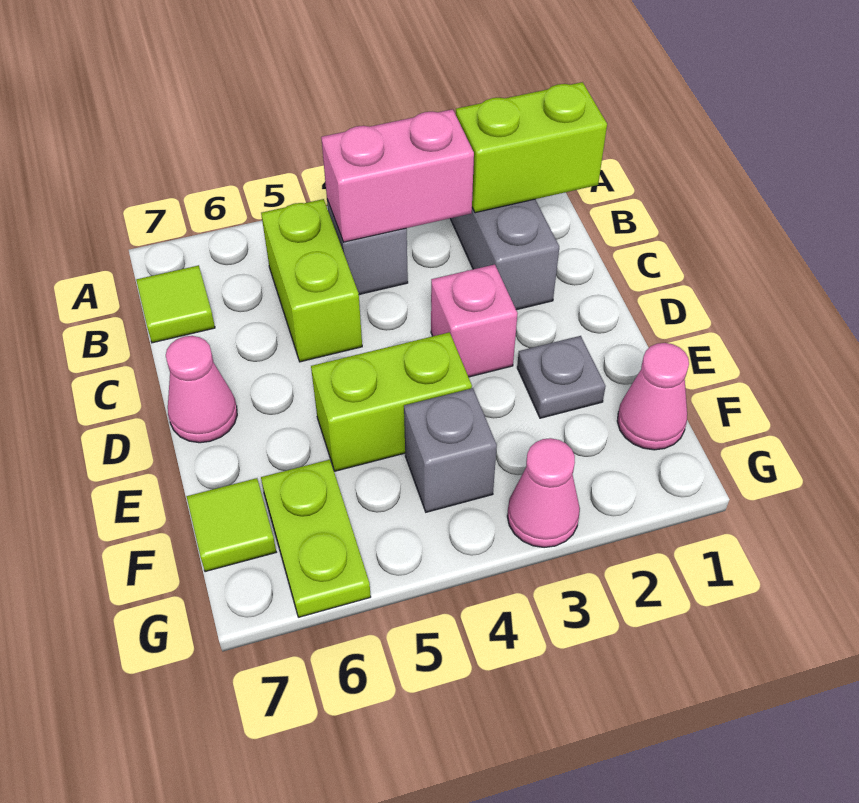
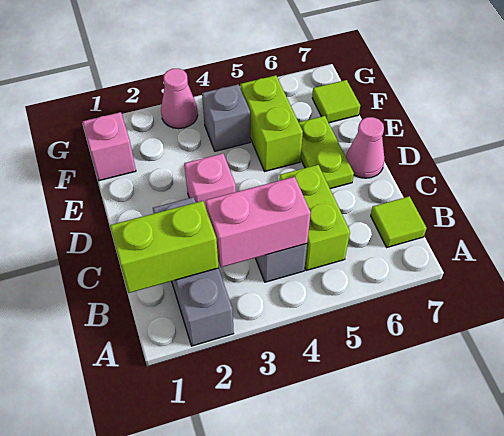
grey 1x1 plate [517,336,606,418] -> none
lime 1x2 brick [311,332,472,471] -> lime 1x2 brick turned to [240,75,303,171]
pink 1x1 cone [617,343,689,450] -> pink 1x1 brick [83,112,136,181]
lime 1x2 plate [261,460,371,617] -> lime 1x2 plate moved to [299,116,354,189]

